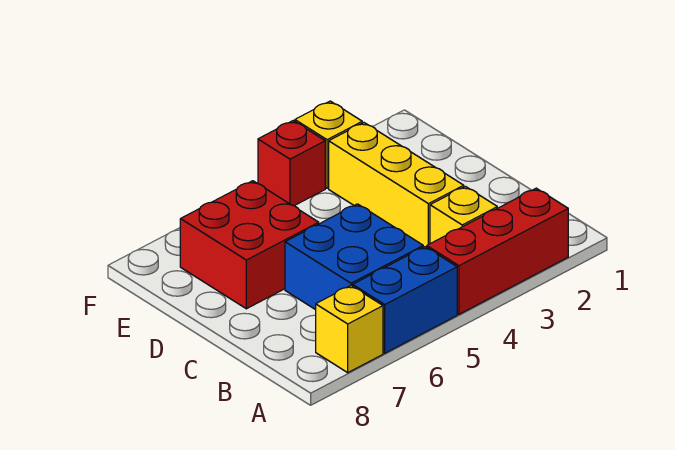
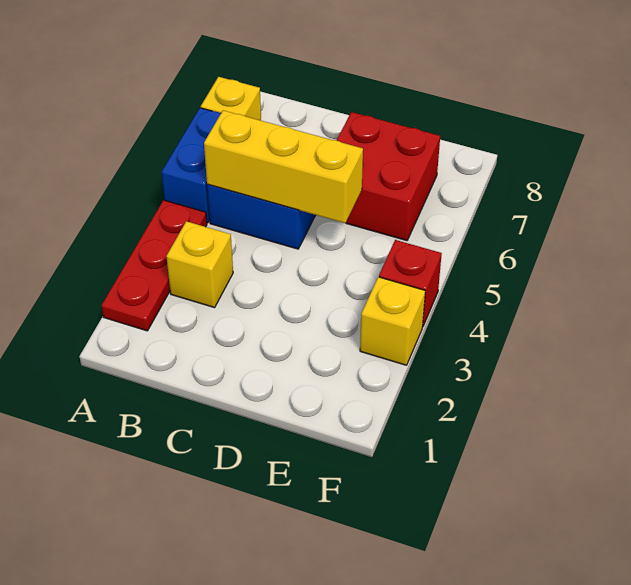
red 1x3 brick [427,188,568,314] -> red 1x3 plate [101,200,207,331]
yellow 1x3 brick [329,123,464,247] -> yellow 1x3 brick moved to [204,110,363,223]

